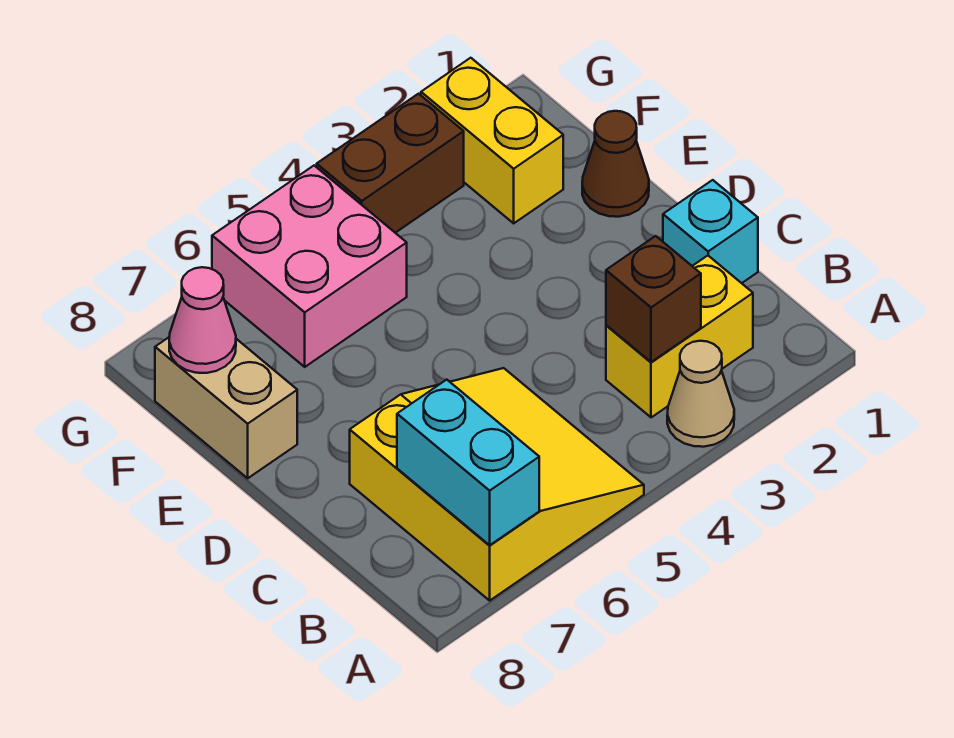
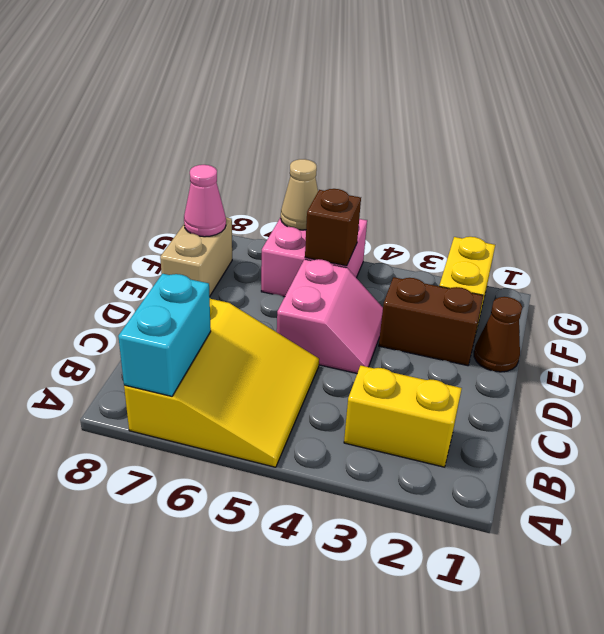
tan 1x1 cone [667,341,734,447] -> tan 1x1 cone moved to [281,159,318,230]
brown 1x1 brick [606,236,701,362] -> brown 1x1 brick moved to [305,189,361,266]
cyan 1x1 brick [663,180,758,283] -> none
none -> pink 2x2 slope [277,259,383,373]
brown 1x2 brick [317,94,464,233] -> brown 1x2 brick moved to [379,277,483,366]

